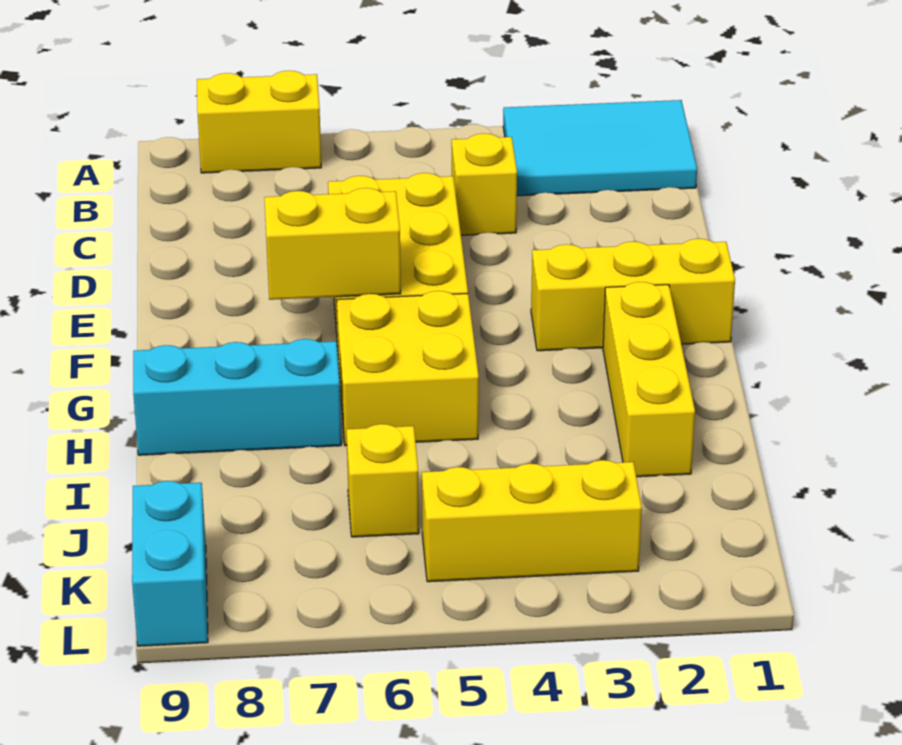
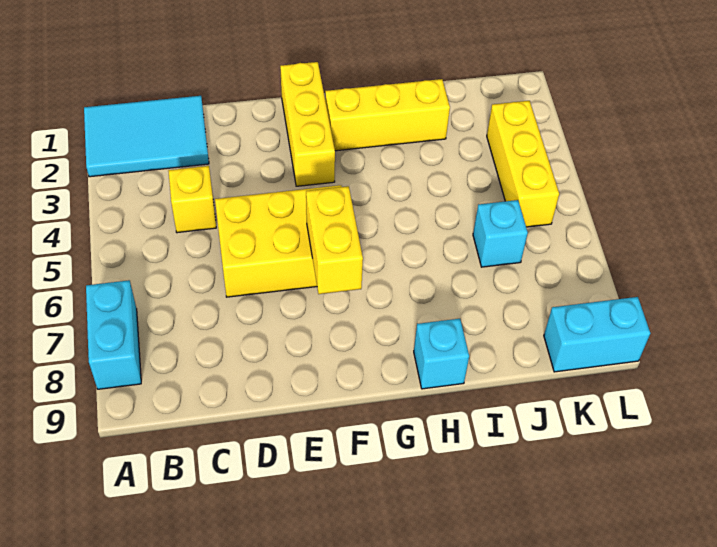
cyan 2x3 tile [503,100,697,196] -> cyan 2x3 tile turned to [84,96,209,177]
yellow 1x2 brick [197,71,321,173] -> cyan 1x2 brick [86,280,141,389]
yellow 2x2 brick [337,291,479,446] -> none
cyan 1x3 brick [133,339,341,455] -> cyan 1x1 brick [414,319,469,389]
yellow 1x1 brick [347,424,419,537] -> cyan 1x1 brick [473,200,528,267]

